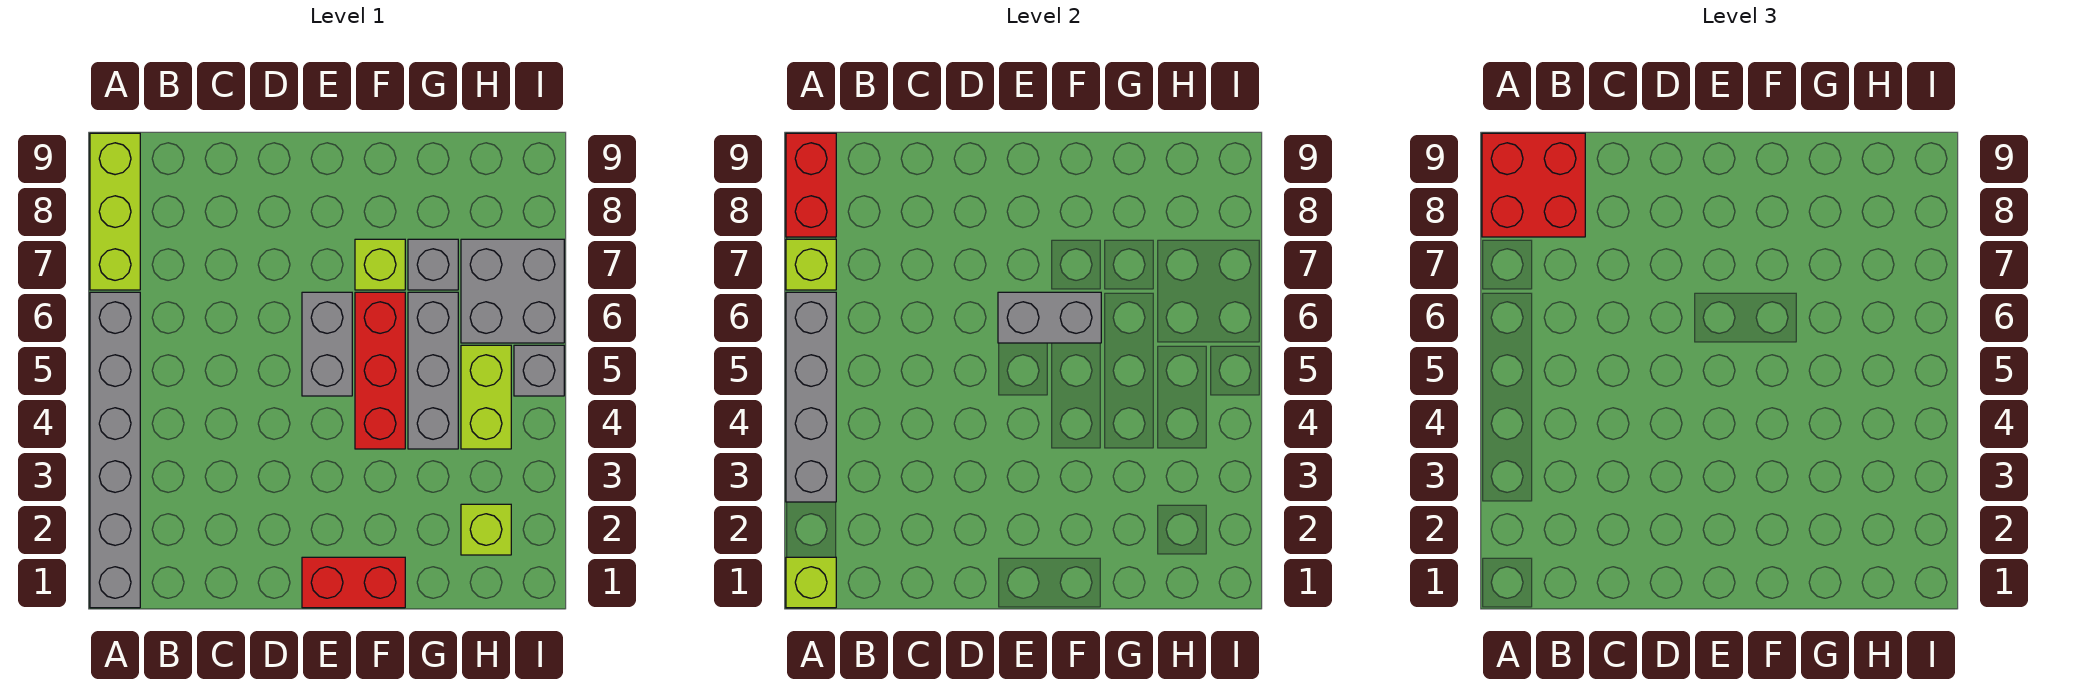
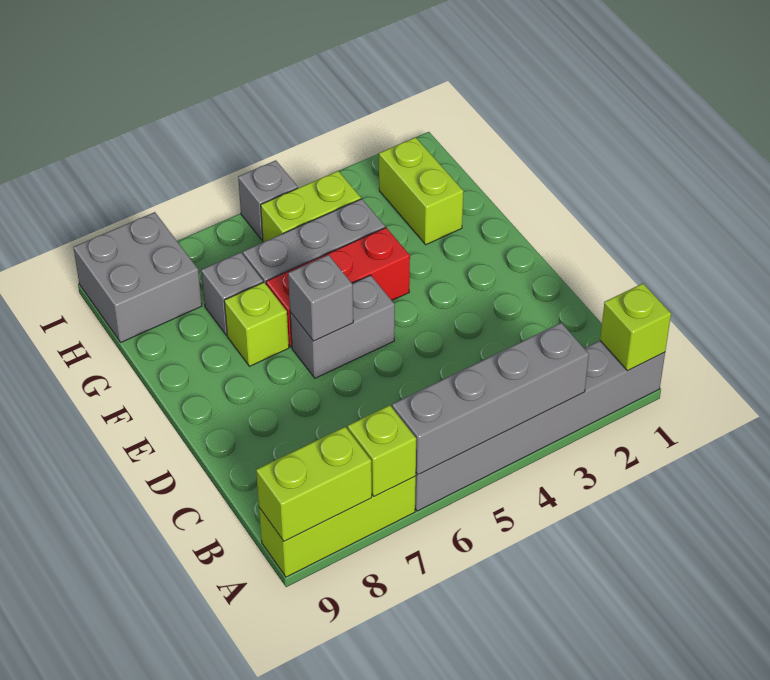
red 1x2 brick [786,133,836,237] -> lime 1x2 brick [256,427,372,541]
red 2x2 brick [1482,133,1585,237] -> none
red 1x2 brick [302,557,405,608] -> none
grey 1x2 brick [998,292,1101,343] -> grey 1x1 brick [288,255,353,341]
lime 1x1 brick [461,504,511,555] -> lime 1x2 brick [379,137,463,245]
grey 2x2 brick [461,239,564,343] -> grey 2x2 brick moved to [73,212,202,342]

